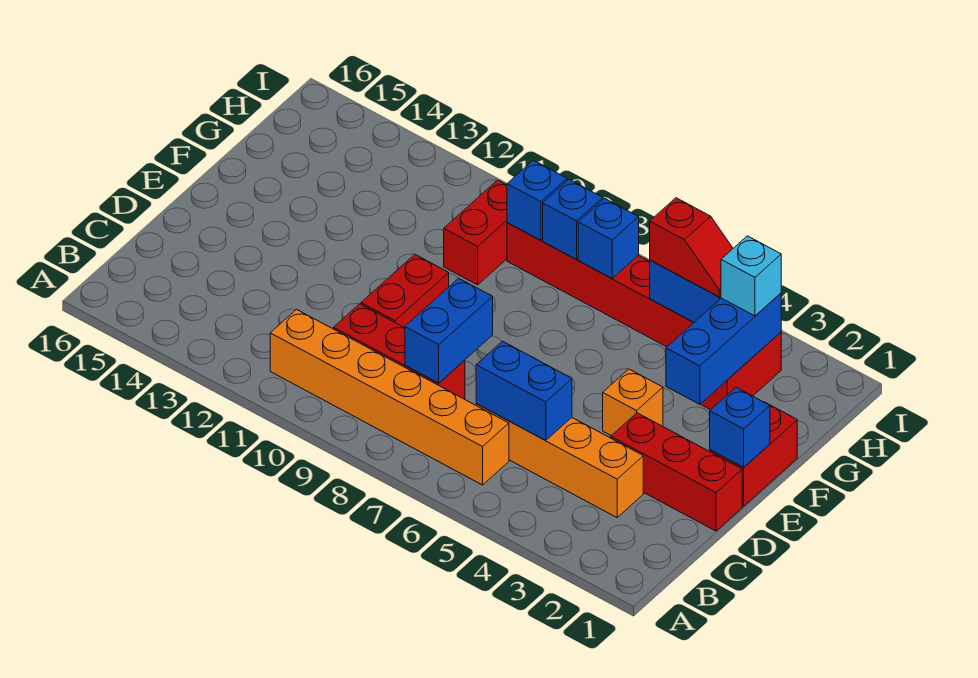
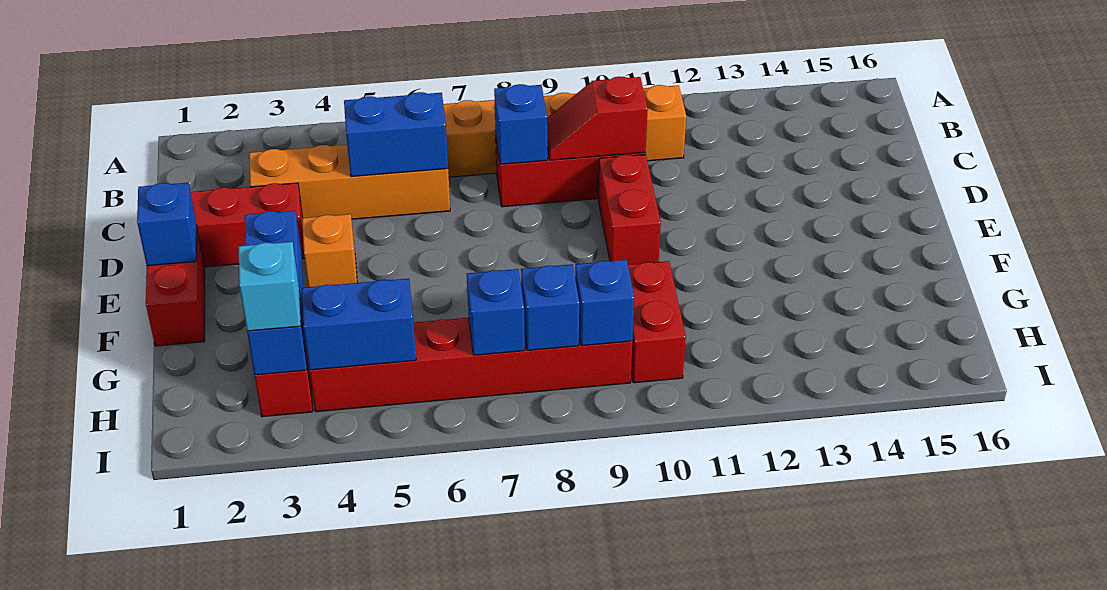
blue 1x2 brick [405,278,493,383] -> blue 1x1 brick [494,84,547,164]
red 1x2 slope [650,198,733,297] -> red 1x2 slope moved to [547,77,648,160]

